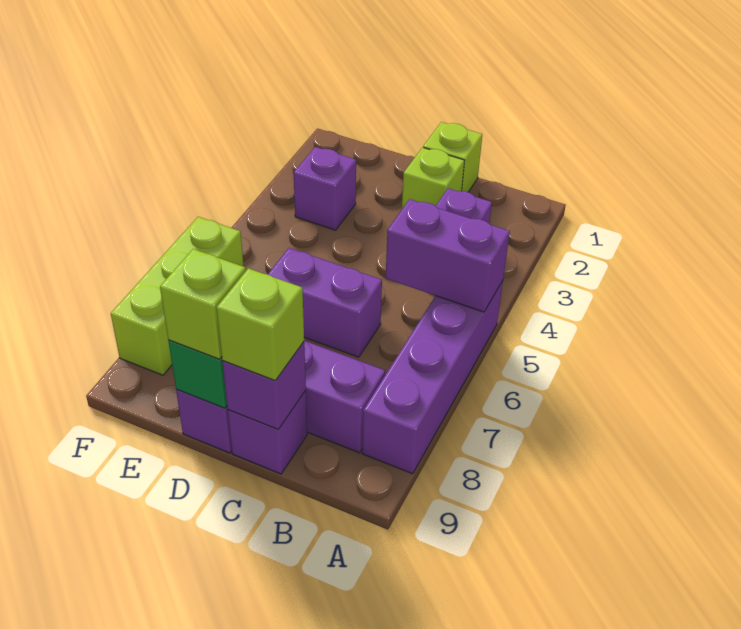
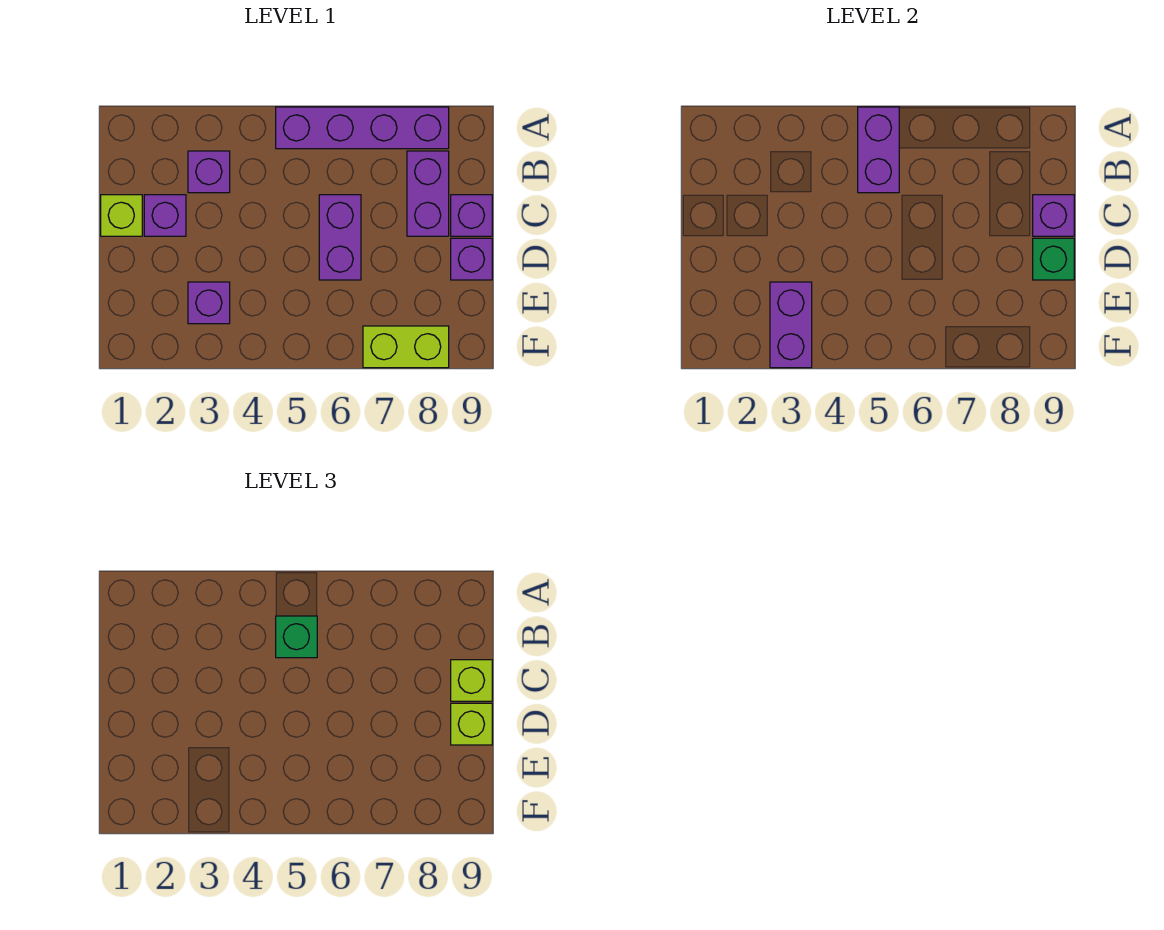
none -> green 1x1 brick [276,616,317,658]
lime 1x1 brick [402,147,465,209] -> purple 1x1 brick [144,195,186,236]
none -> purple 1x2 brick [770,282,812,368]
lime 1x3 brick [111,217,243,375] -> lime 1x2 brick [363,326,449,368]

